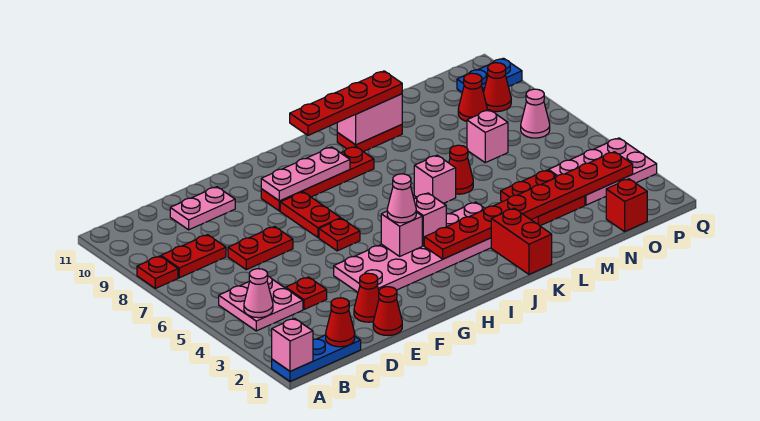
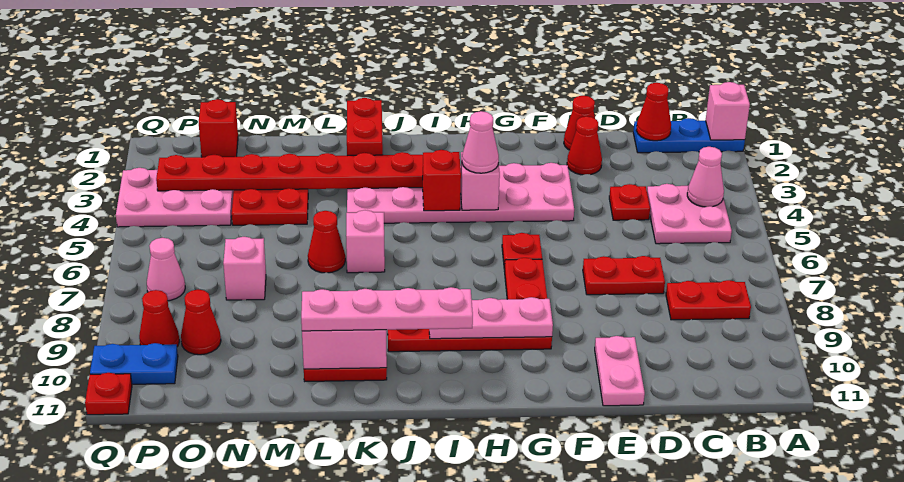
red 1x1 plate [137,256,178,288] -> red 1x1 plate moved to [85,373,132,415]
pink 1x2 plate [170,187,235,230] -> pink 1x2 plate turned to [595,336,645,406]
pink 1x1 brick [414,193,446,246] -> red 1x1 brick [423,150,461,211]
red 1x4 plate [290,71,402,135] -> pink 1x4 plate [301,287,473,331]

